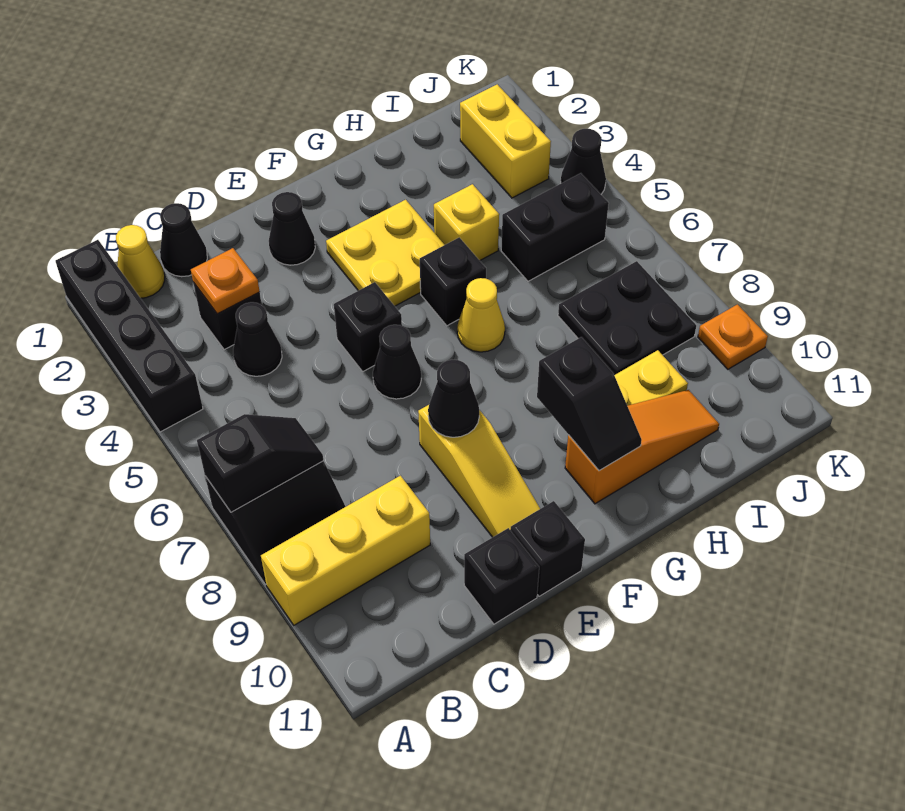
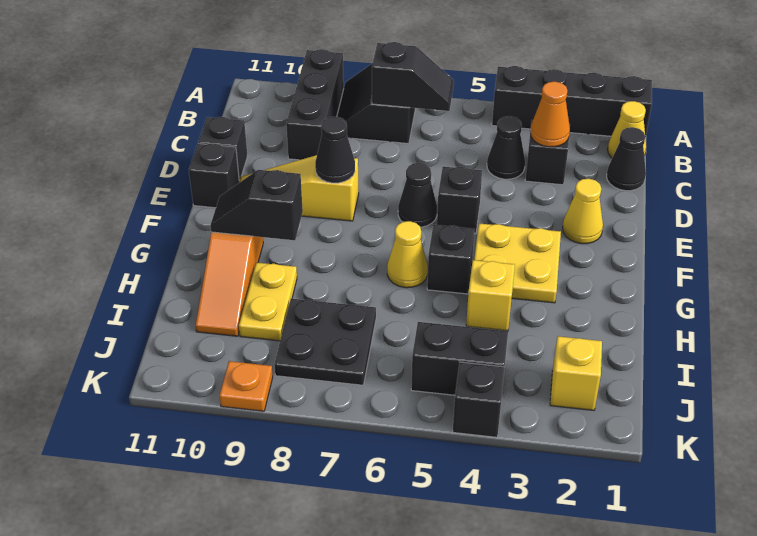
black 1x2 slope [197,414,323,512] -> black 1x2 slope turned to [372,42,454,111]
yellow 1x3 brick [261,476,430,625] -> black 1x3 brick [286,49,344,160]
orange 1x1 plate [191,248,260,314] -> orange 1x1 cone [530,82,570,147]
black 1x1 cone [269,192,315,265] -> yellow 1x1 cone [563,179,603,244]
black 1x2 brick [501,173,609,281] -> black 1x2 brick turned to [411,322,508,395]
yellow 1x2 brick [460,84,551,198] -> yellow 1x1 brick [550,336,602,410]
black 1x1 cone [561,129,606,194] -> black 1x1 brick [453,362,505,437]

